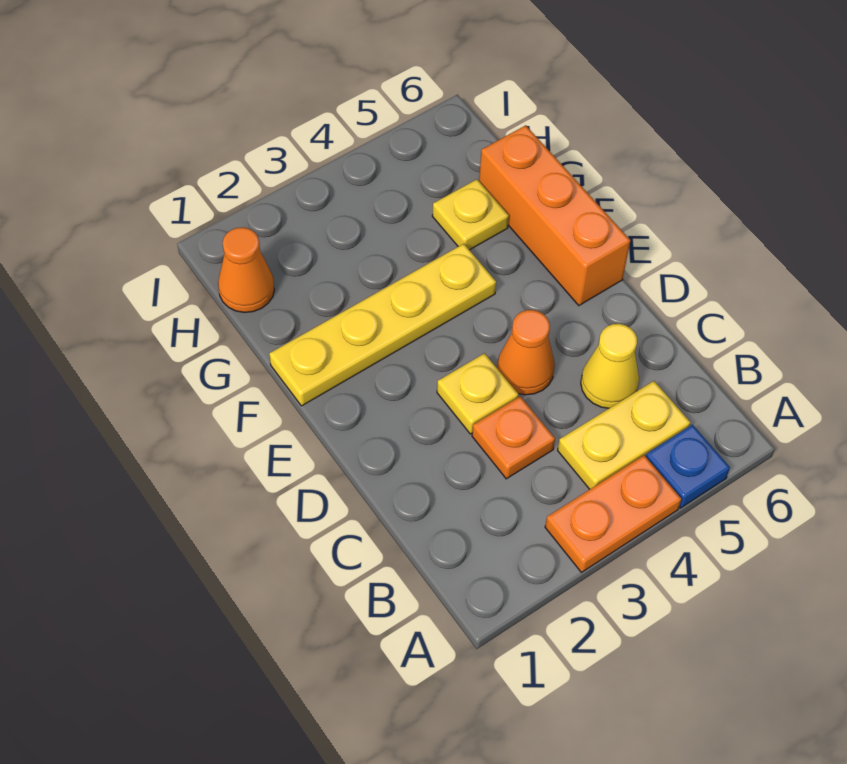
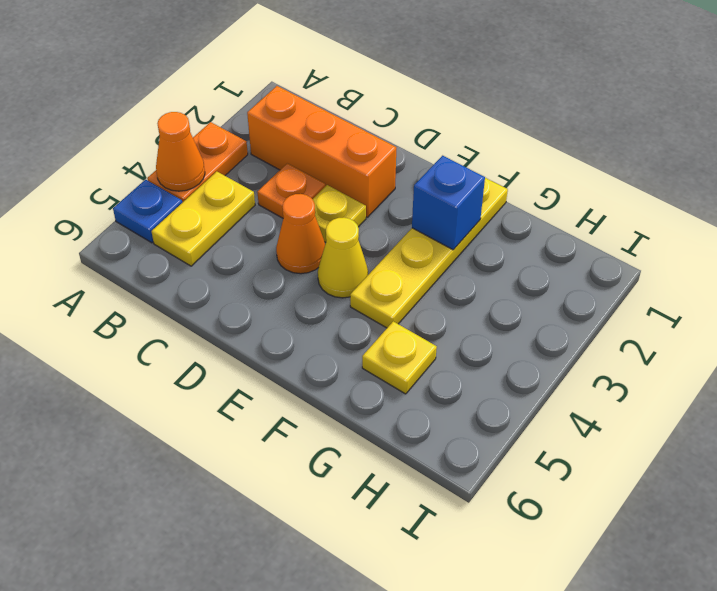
yellow 1x1 cone [581,324,639,408] -> yellow 1x1 cone moved to [318,217,368,298]
orange 1x3 brick [479,125,630,306] -> orange 1x3 brick moved to [247,86,396,217]
none -> blue 1x1 brick [412,156,485,250]
orange 1x1 cone [218,227,274,313] -> orange 1x1 cone moved to [156,112,205,191]

